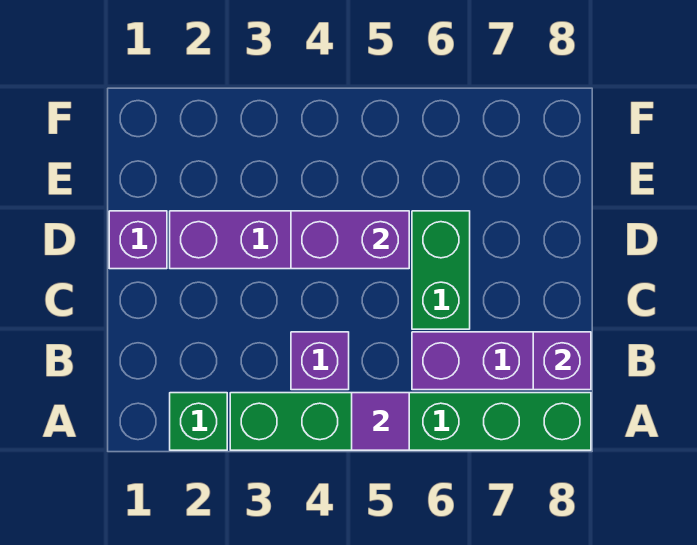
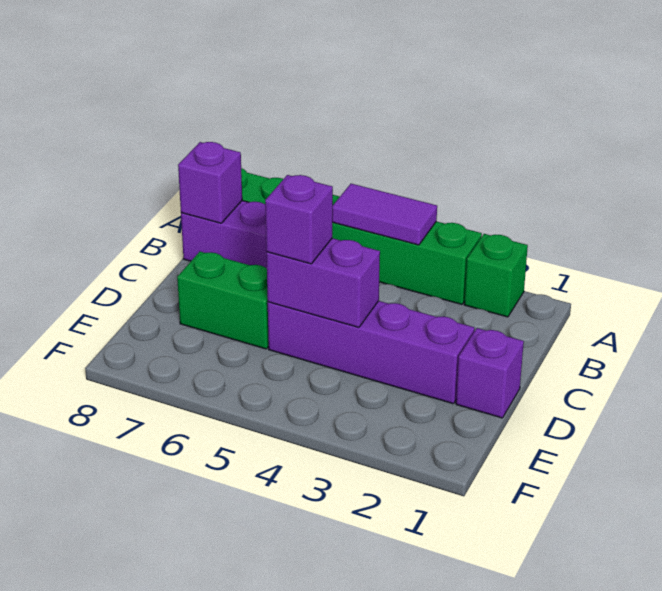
purple 1x1 tile [352,393,409,450] -> purple 1x2 tile [332,184,437,245]
purple 1x1 brick [291,332,349,390] -> purple 1x1 brick moved to [265,175,333,264]
green 1x2 brick [412,211,470,329] -> green 1x2 brick turned to [177,252,269,349]

